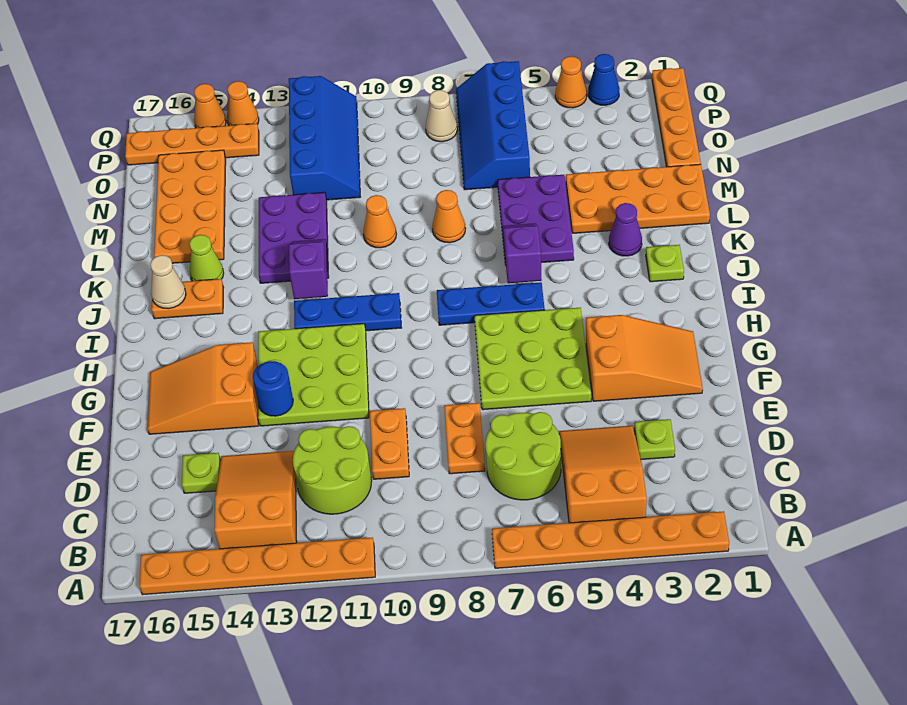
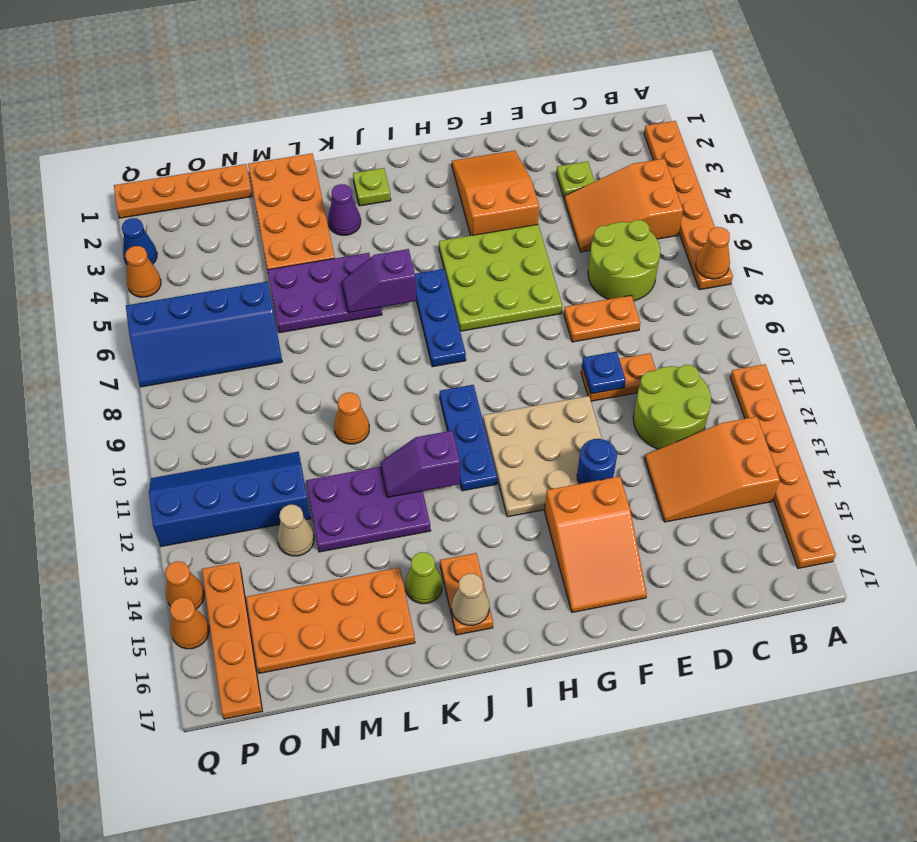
lime 1x1 plate [182,453,221,493] -> none
none -> blue 1x1 plate [582,351,626,394]
lime 3x3 plate [258,324,369,426] -> tan 3x3 plate [483,396,602,517]
orange 1x1 cone [432,190,466,243] -> orange 1x1 cone moved to [696,227,730,279]
tan 1x1 cone [426,90,457,142] -> tan 1x1 cone moved to [277,505,314,556]

